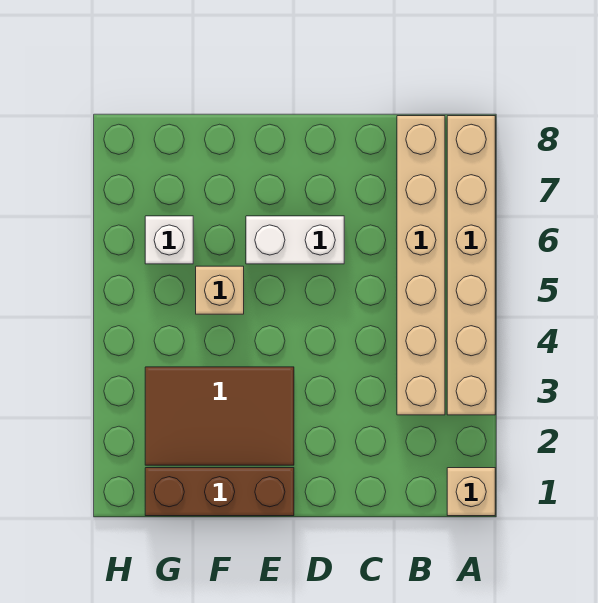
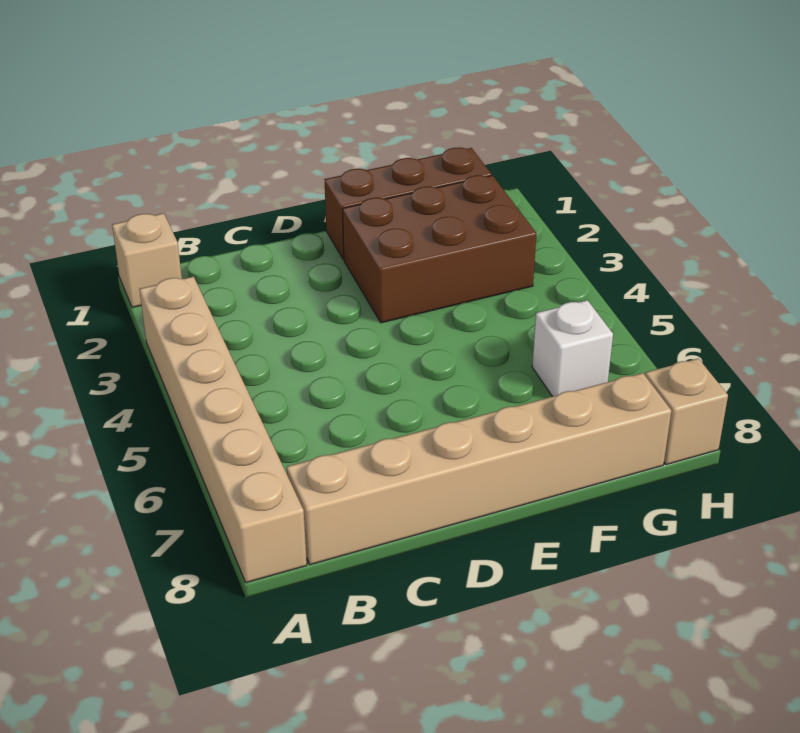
tan 1x6 brick [397,116,445,415] -> tan 1x6 brick turned to [287,373,671,565]
white 1x2 brick [246,216,344,264] -> none
brown 2x3 tile [145,367,294,465] -> brown 2x3 brick [342,175,537,323]
tan 1x1 brick [196,266,244,314] -> tan 1x1 brick moved to [645,358,728,465]

